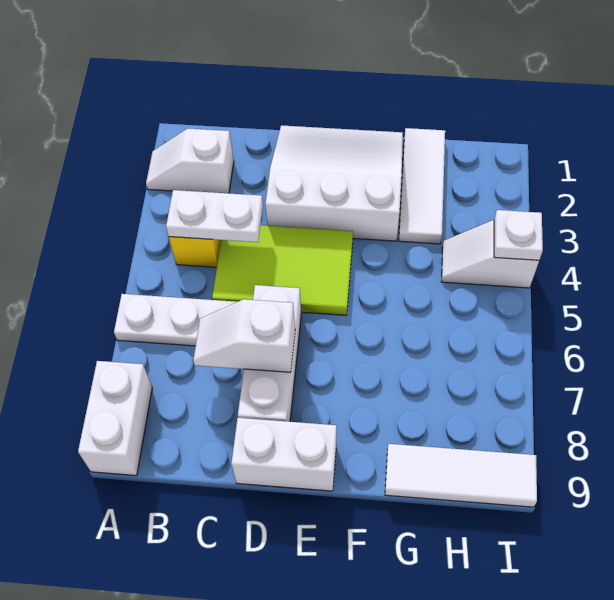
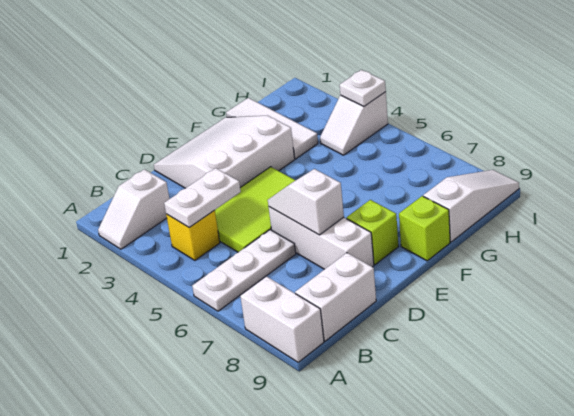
white 1x2 slope [193,299,295,372] -> white 1x2 slope turned to [268,169,344,235]
white 1x2 brick [231,418,337,491] -> white 1x2 brick moved to [295,253,376,341]
none -> lime 1x1 brick [347,200,398,265]
none -> lime 1x1 brick [399,196,450,261]
white 1x3 tile [385,444,537,507] -> white 1x3 slope [423,170,519,242]

